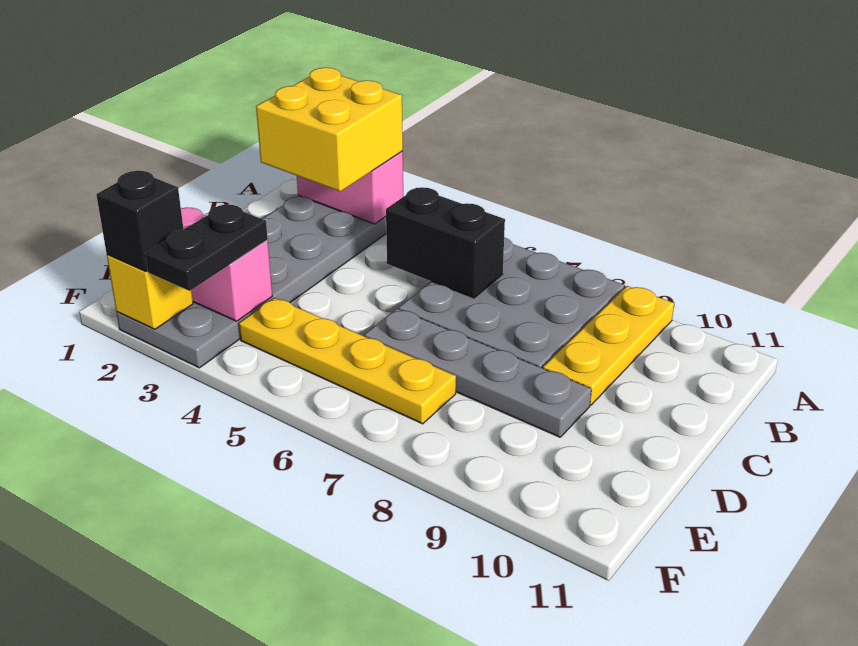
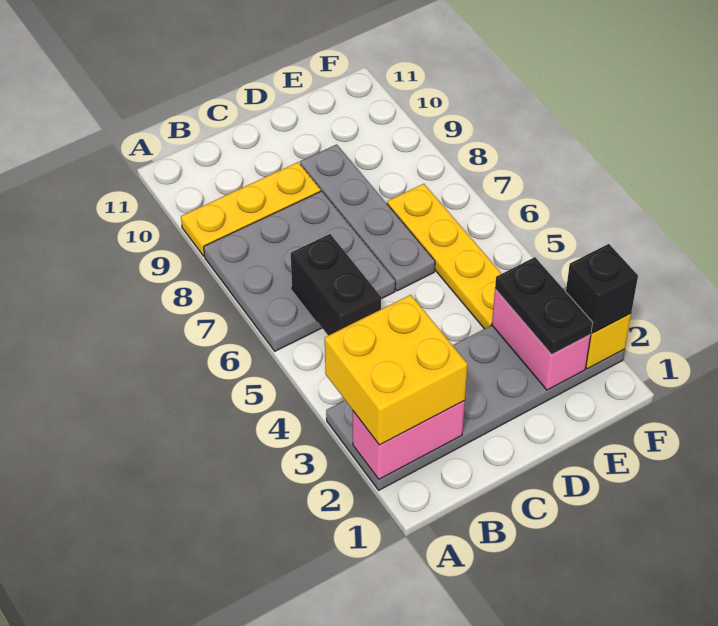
pink 1x2 brick [297,152,403,224] -> pink 1x2 brick turned to [353,401,465,479]
black 1x2 plate [145,205,268,291] -> black 1x2 plate turned to [495,257,593,355]

